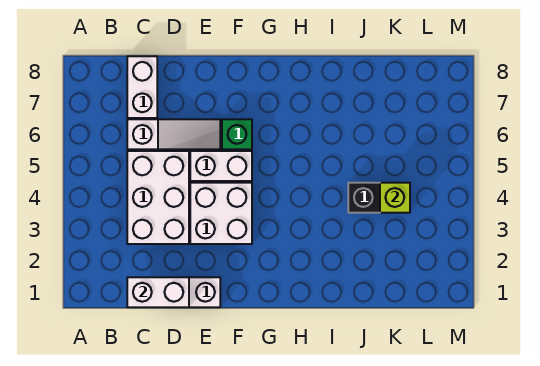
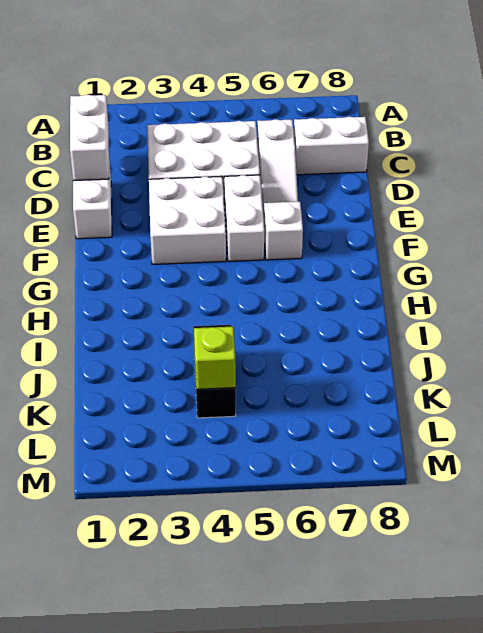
green 1x1 brick [222,119,252,149] -> white 1x1 brick [264,202,303,260]

